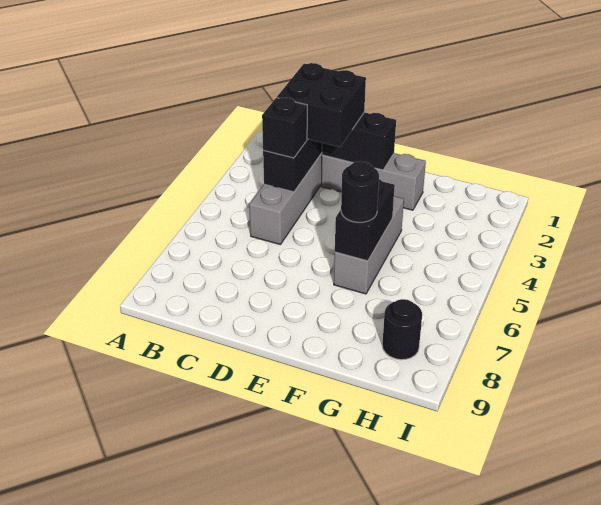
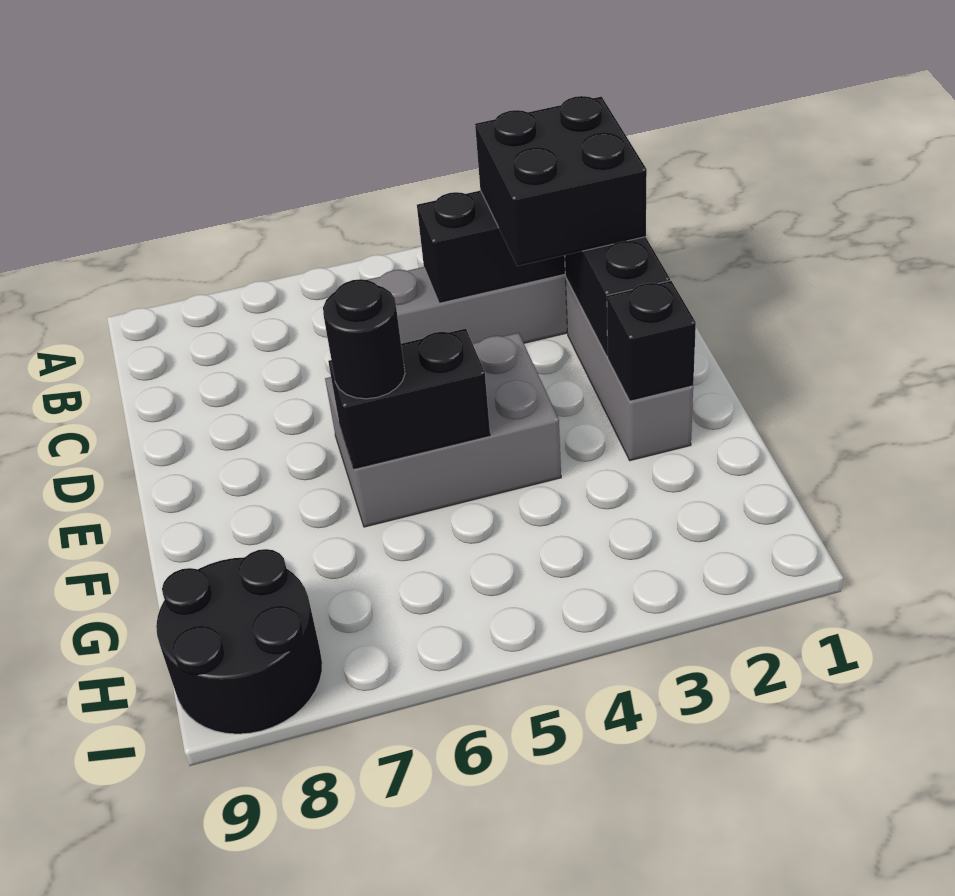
black 1x1 brick [262,98,307,158] -> black 1x1 brick moved to [607,281,696,401]
grey 1x3 brick [334,196,404,294] -> grey 2x3 brick [325,333,561,527]
black 1x1 round brick [382,299,422,360] -> black 2x2 round brick [156,549,322,734]

